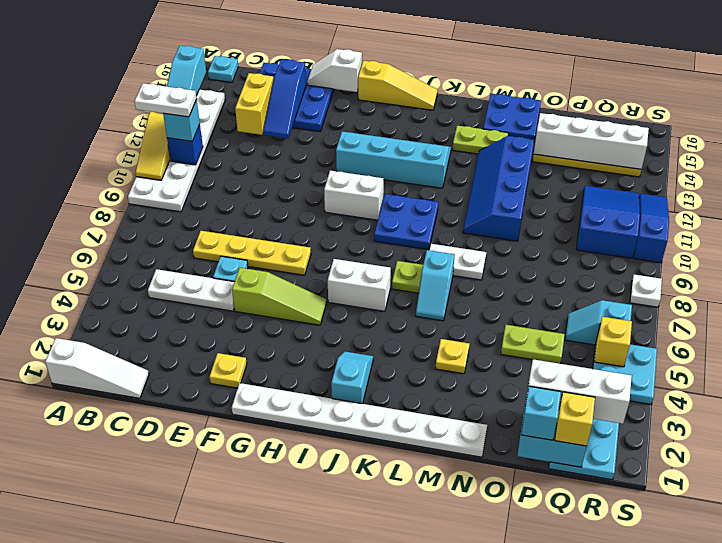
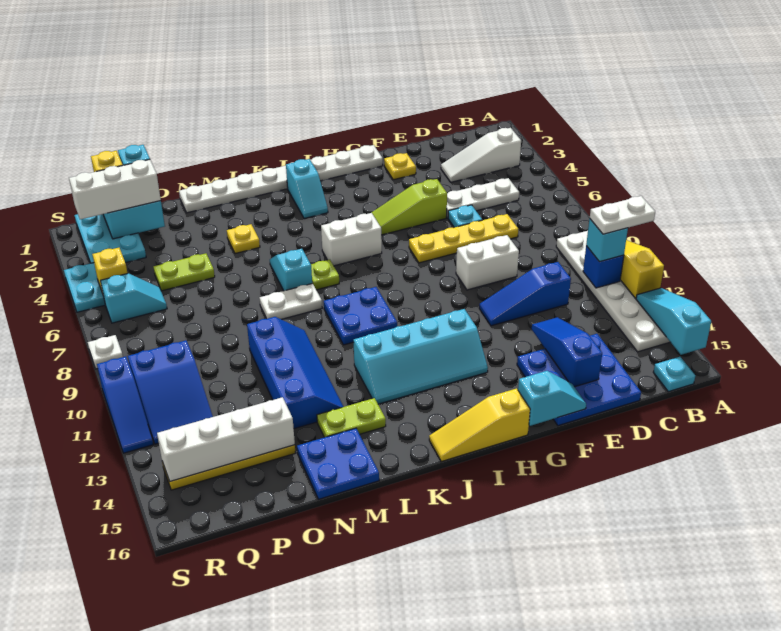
white 1x3 slope [45,338,149,398] -> white 1x3 slope moved to [441,128,521,182]
none -> blue 1x3 slope [479,262,571,326]
yellow 1x2 brick [235,73,273,135] -> none
white 1x2 slope [307,49,362,92] -> cyan 1x2 slope [518,371,586,426]
white 1x2 brick [324,171,384,220] -> white 1x2 brick moved to [456,235,519,290]

